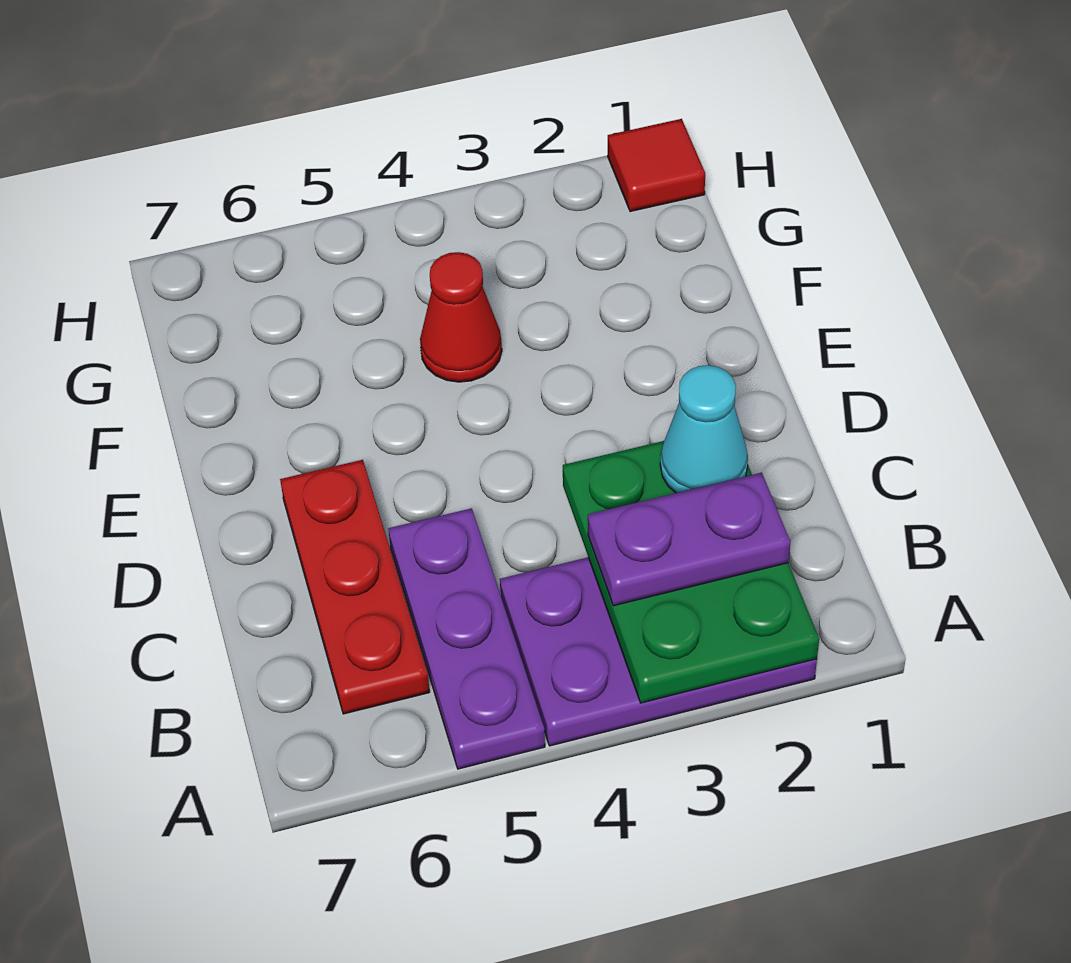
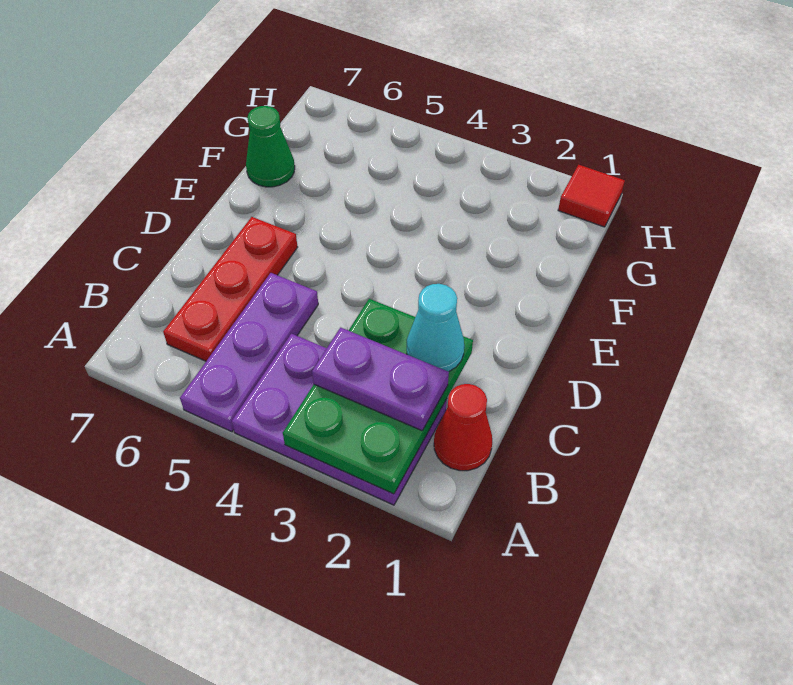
red 1x1 cone [420,252,502,382] -> red 1x1 cone moved to [434,384,492,471]
none -> green 1x1 cone [246,106,295,187]

